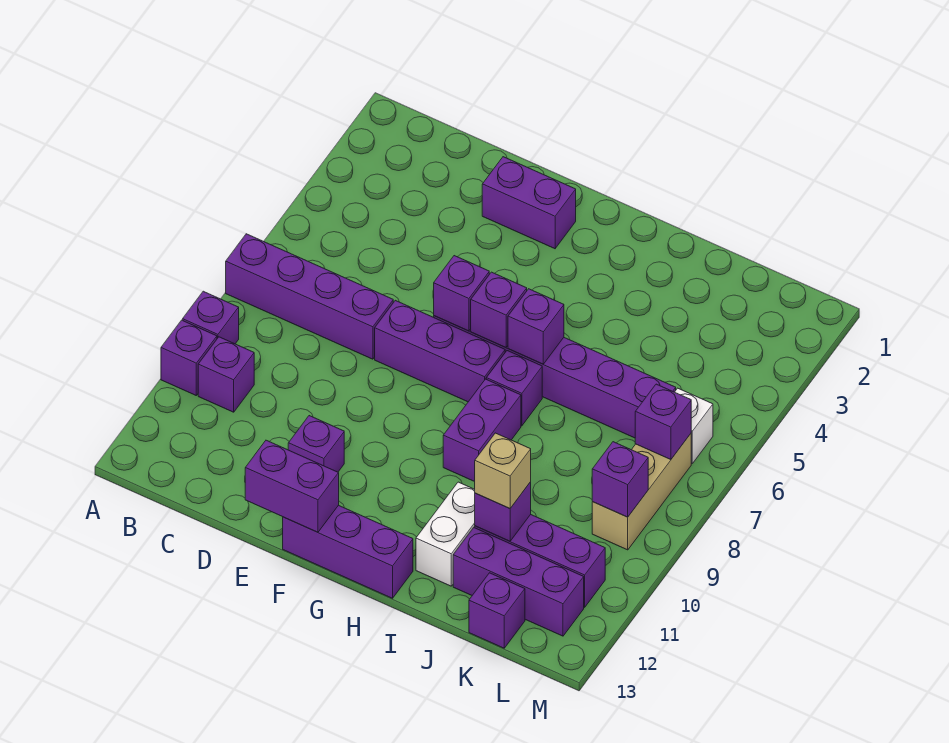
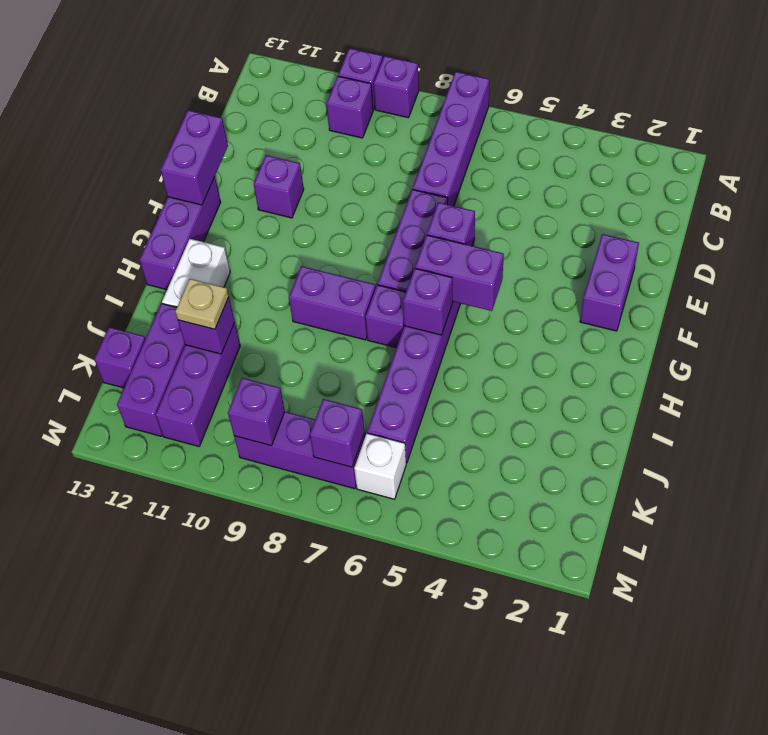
purple 1x1 brick [471,272,527,348] -> purple 1x2 brick [415,235,504,311]
white 1x2 brick [416,482,475,586] -> white 1x2 brick turned to [162,239,230,307]
tan 1x1 brick [475,433,531,509] -> tan 1x1 plate [175,279,229,329]
tan 1x3 brick [592,434,691,550] -> purple 1x3 brick [234,412,365,489]

